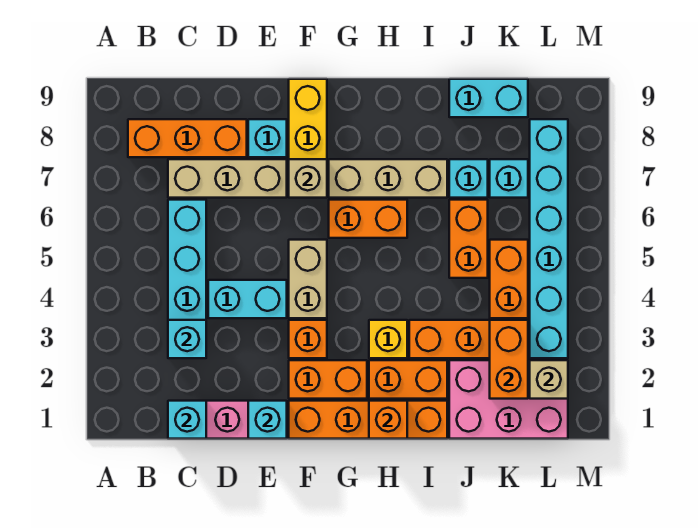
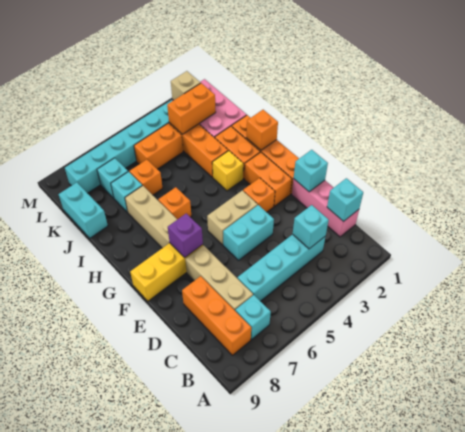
cyan 1x2 brick [208,280,287,318] -> cyan 1x2 brick turned to [223,205,274,260]
cyan 1x1 brick [248,119,287,157] -> cyan 1x1 brick moved to [235,295,271,339]
tan 1x1 brick [289,159,327,198] -> purple 1x1 brick [168,213,203,257]
orange 1x2 brick [329,200,407,238] -> orange 1x1 brick [158,187,191,220]
orange 1x2 brick [449,200,488,278] -> orange 1x1 brick [130,160,163,195]

